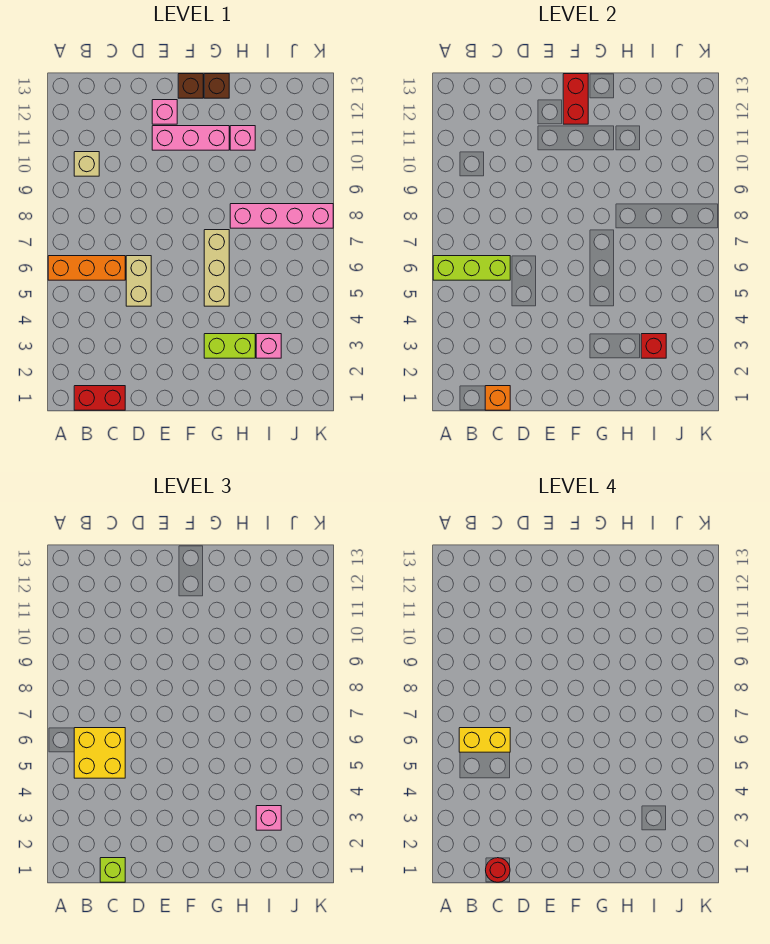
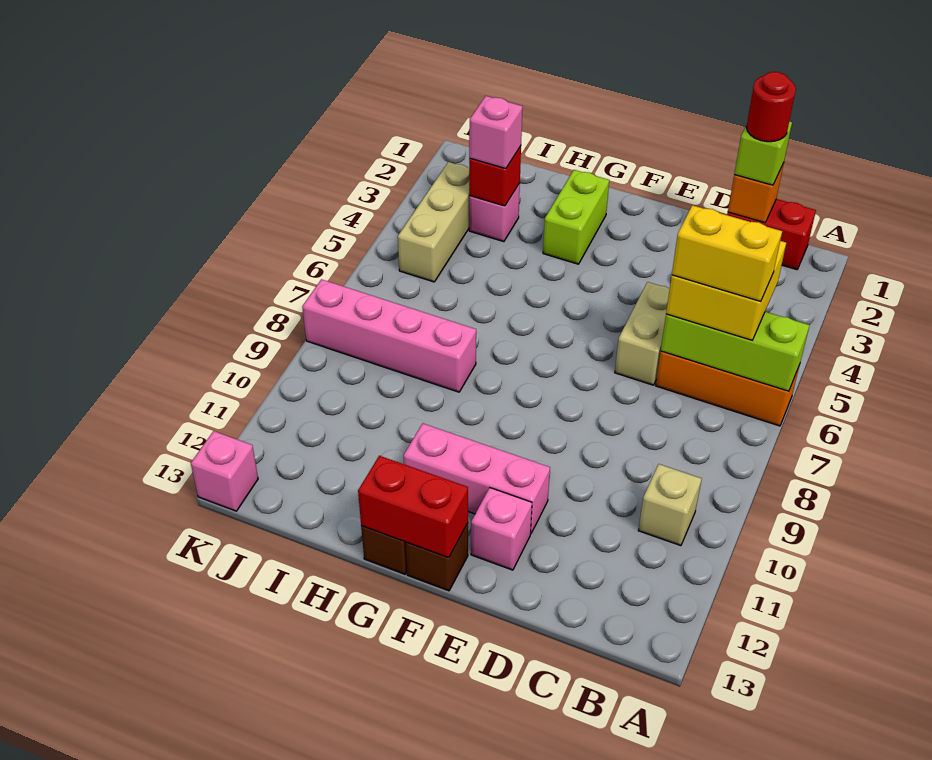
red 1x2 brick [563,74,588,124] -> red 1x2 brick turned to [358,456,468,558]
lime 1x2 brick [204,334,255,358] -> lime 1x2 brick turned to [543,170,609,264]
tan 1x3 brick [204,230,229,306] -> tan 1x3 brick moved to [398,162,469,282]
pink 1x1 brick [230,126,255,150] -> pink 1x1 brick moved to [191,431,258,511]

